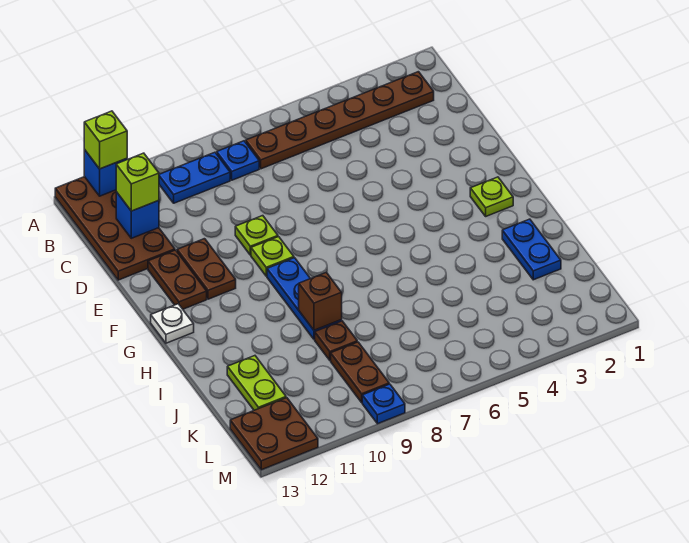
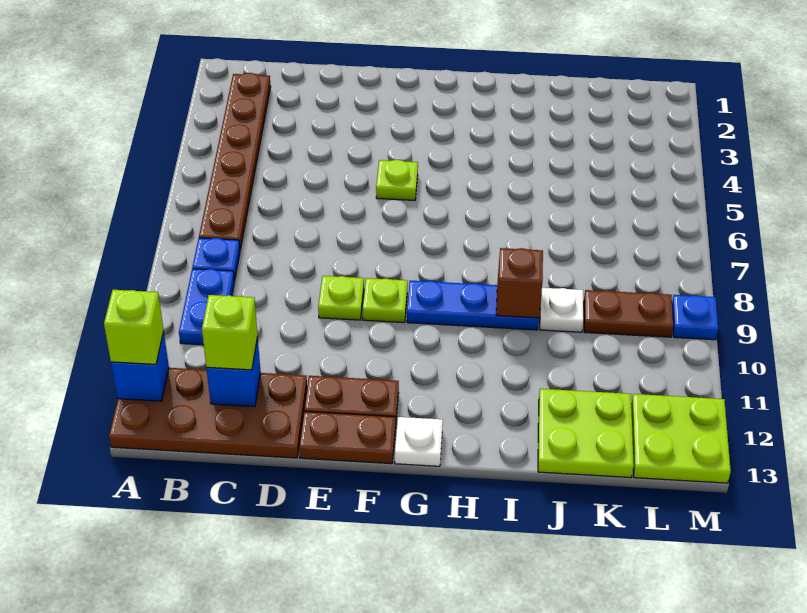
brown 1x2 plate [177,239,236,299] -> brown 1x2 plate moved to [299,411,396,464]
lime 1x1 plate [470,177,513,216] -> lime 1x1 plate moved to [376,160,418,200]
blue 1x2 plate [502,219,561,280] -> none
brown 1x1 plate [315,321,357,360] -> white 1x1 plate [540,288,584,332]
lime 1x2 plate [227,356,286,410] -> lime 2x2 plate [538,389,634,478]
brown 2x2 plate [230,398,318,470] -> lime 2x2 plate [631,394,731,483]

